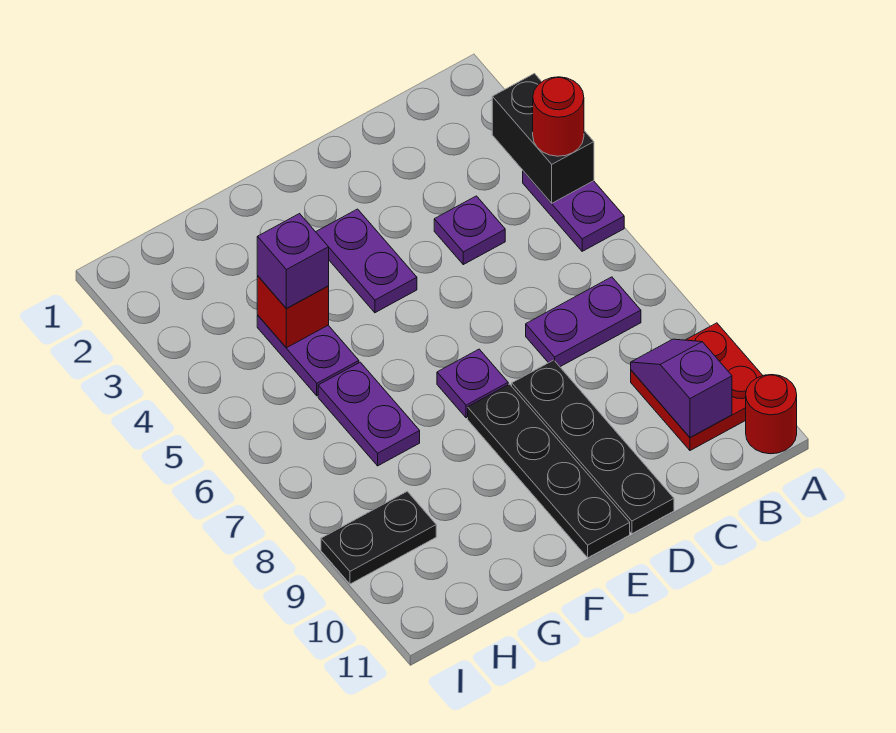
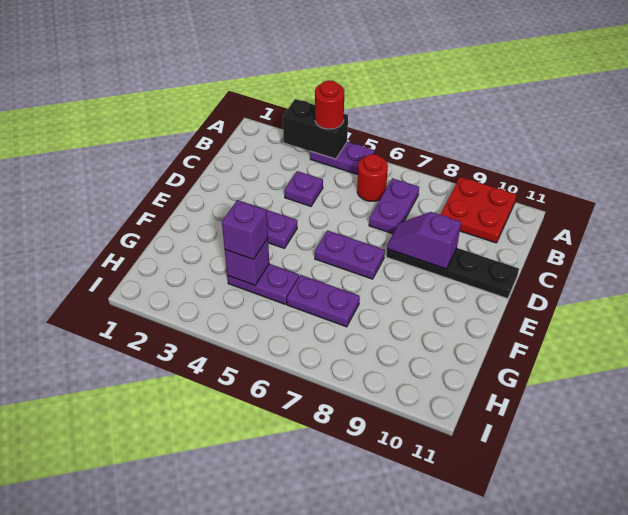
red 1x1 round brick [746,375,797,454] -> red 1x1 round brick moved to [357,154,388,201]
purple 1x2 slope [631,339,732,438] -> purple 1x2 slope moved to [387,212,461,269]
purple 1x1 plate [437,349,508,418] -> purple 1x2 plate [315,230,385,279]
black 1x4 plate [468,384,630,558] -> none
red 1x1 brick [257,276,329,348] -> purple 1x1 brick [225,238,269,285]
black 1x2 plate [321,491,436,584] -> none

